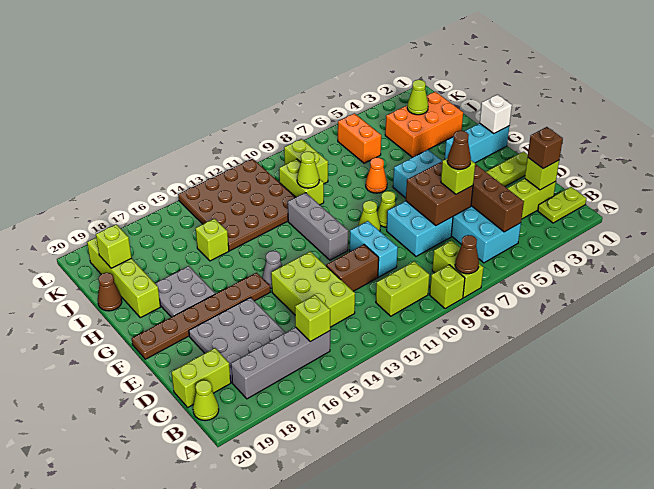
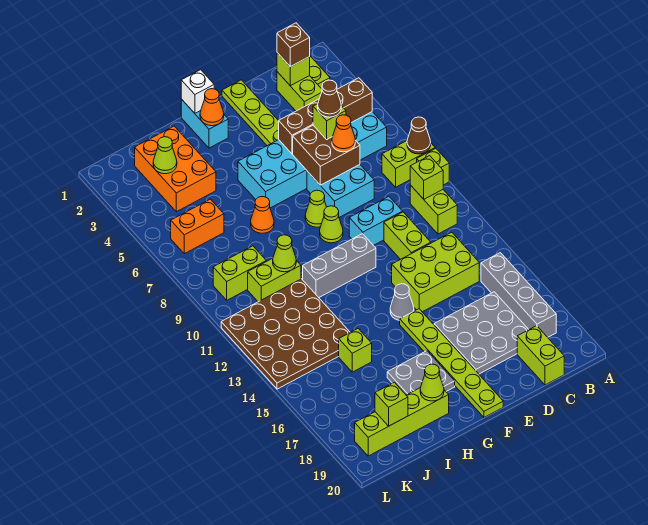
lime 1x1 brick [295,295,330,342] -> lime 1x1 brick moved to [410,156,443,199]
lime 1x1 cone [193,380,219,421] -> lime 1x1 cone moved to [420,364,444,401]
none -> orange 1x1 cone [332,115,355,152]
brown 1x2 brick [326,245,379,291] -> lime 1x2 brick [384,212,431,259]
brown 1x6 plate [132,273,270,359] -> lime 1x6 plate [400,309,503,417]
cyan 1x3 brick [445,123,509,163] -> cyan 1x2 brick [181,99,228,148]
none -> orange 1x1 cone [200,89,224,126]
brown 1x1 cone [98,273,122,311] -> none

